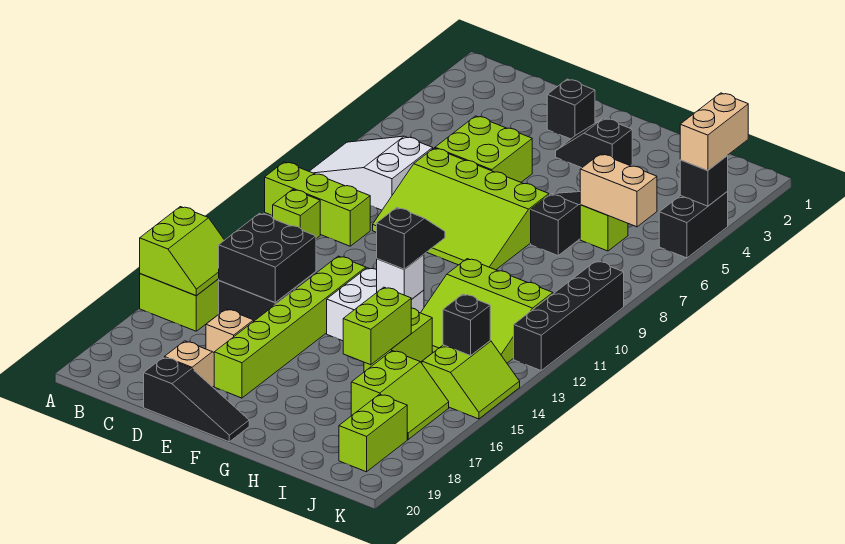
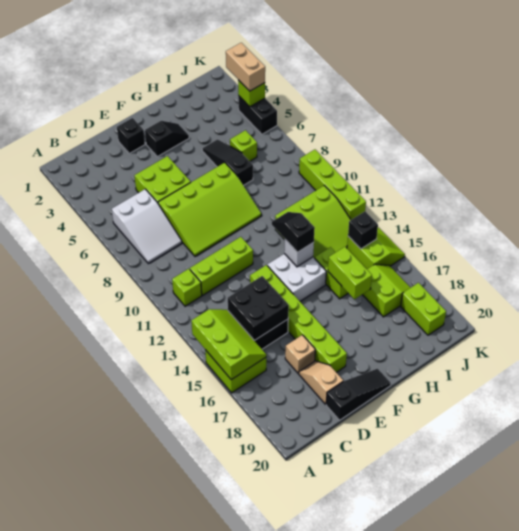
white 2x3 slope [309,136,433,210] -> white 2x3 slope turned to [112,189,182,264]
lime 1x3 brick [265,162,370,246] -> lime 1x3 brick moved to [190,237,253,295]
lime 2x2 slope [140,207,224,296] -> lime 2x3 slope [191,309,266,380]
black 1x2 slope [556,118,632,168] -> black 1x2 slope turned to [145,121,189,157]
tan 1x2 brick [580,154,657,227] -> none
black 1x1 brick [680,156,728,206] -> lime 1x1 brick [238,80,265,107]
black 1x4 brick [514,261,624,370] -> lime 1x4 brick [299,150,366,220]

